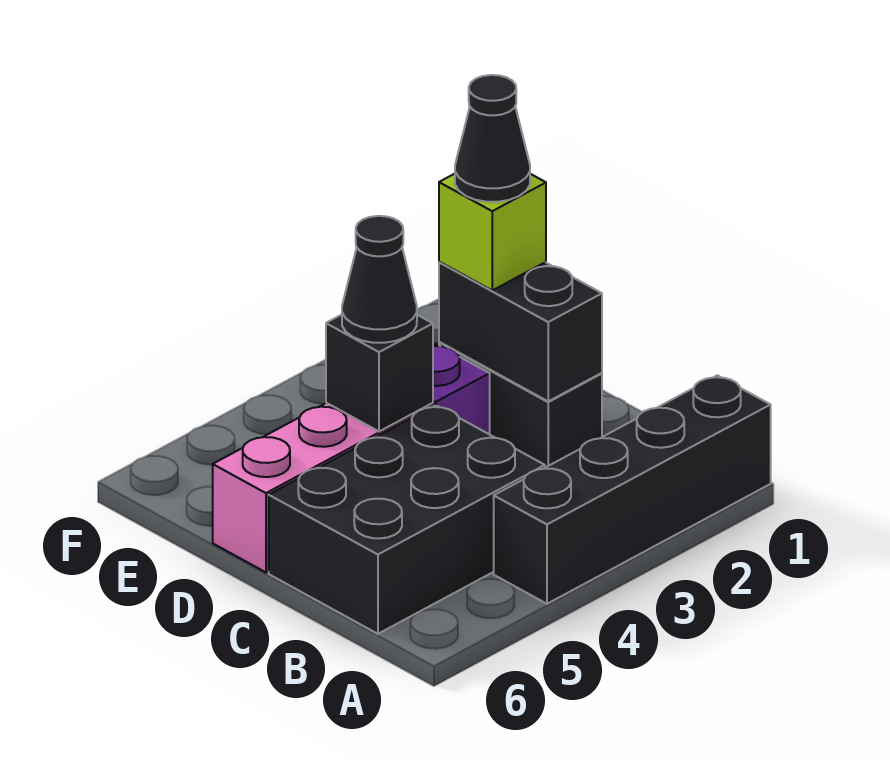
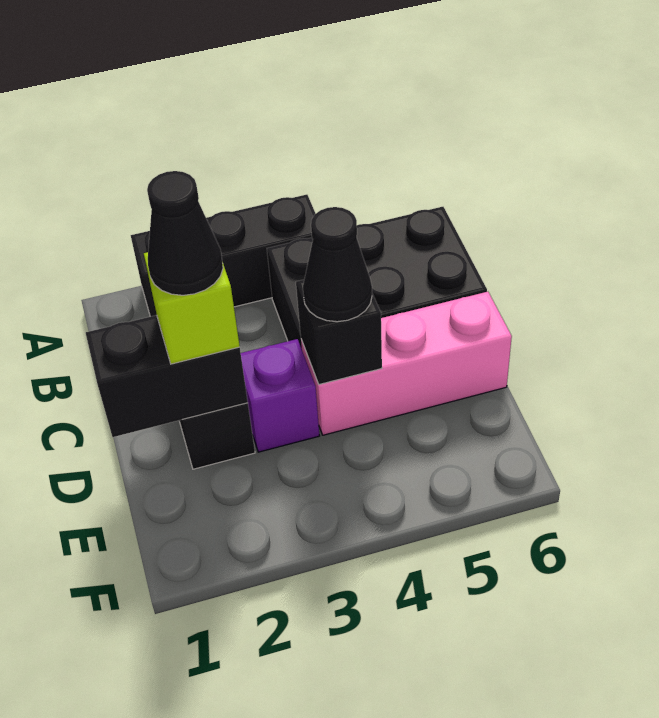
black 1x4 brick [494,375,771,604] -> black 1x3 brick [131,195,316,317]
black 1x2 brick [439,262,602,401] -> black 1x2 brick turned to [86,315,248,437]

